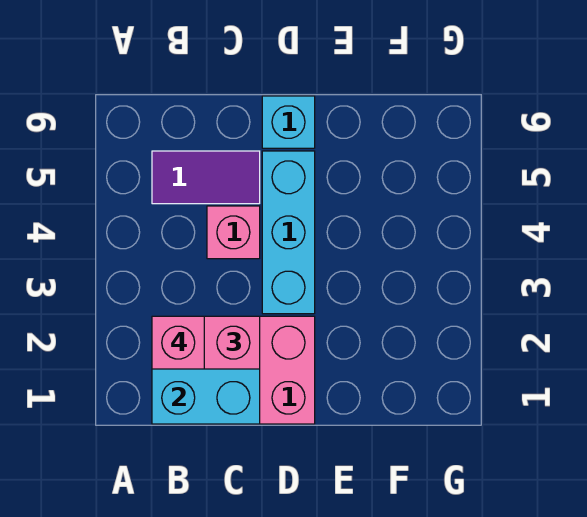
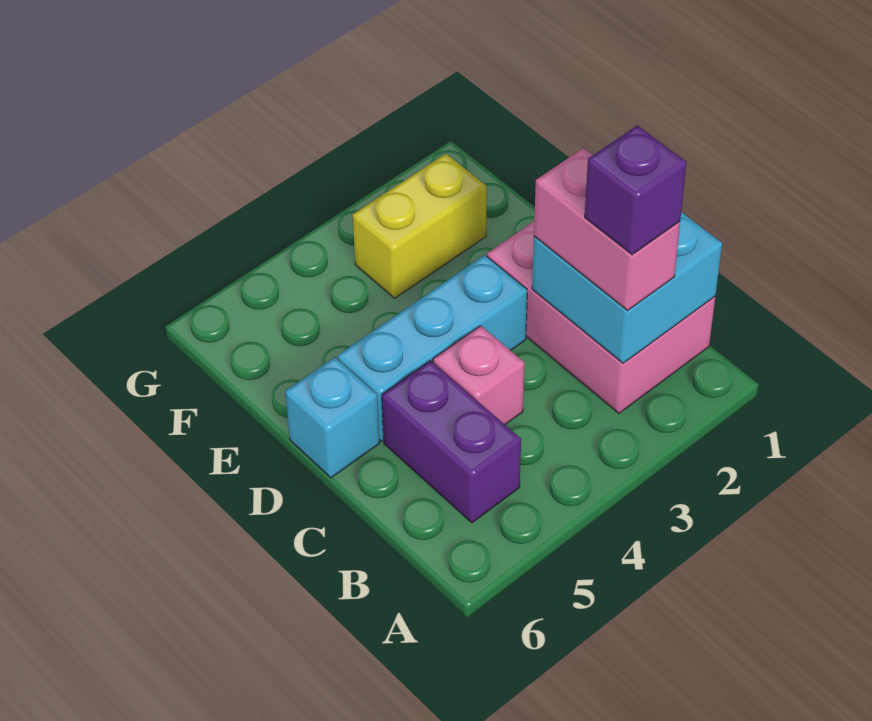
pink 1x1 brick [152,316,204,369] -> purple 1x1 brick [585,125,686,255]
purple 1x2 tile [152,151,260,204] -> purple 1x2 brick [382,361,521,523]
none -> yellow 1x2 brick [353,154,487,298]

